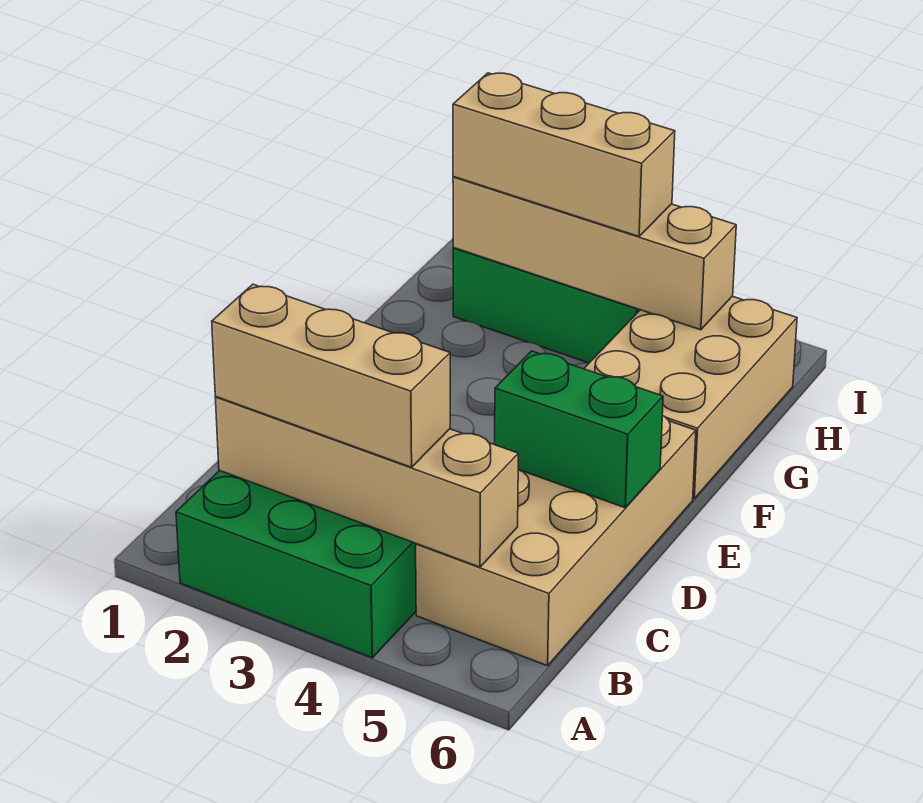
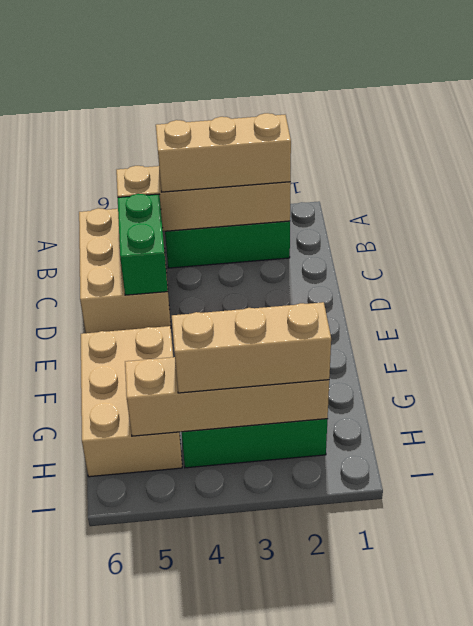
tan 2x4 brick [416,415,696,666] -> tan 2x3 brick [79,208,171,333]
green 1x2 brick [495,351,663,508] -> green 1x2 brick turned to [118,194,168,295]

